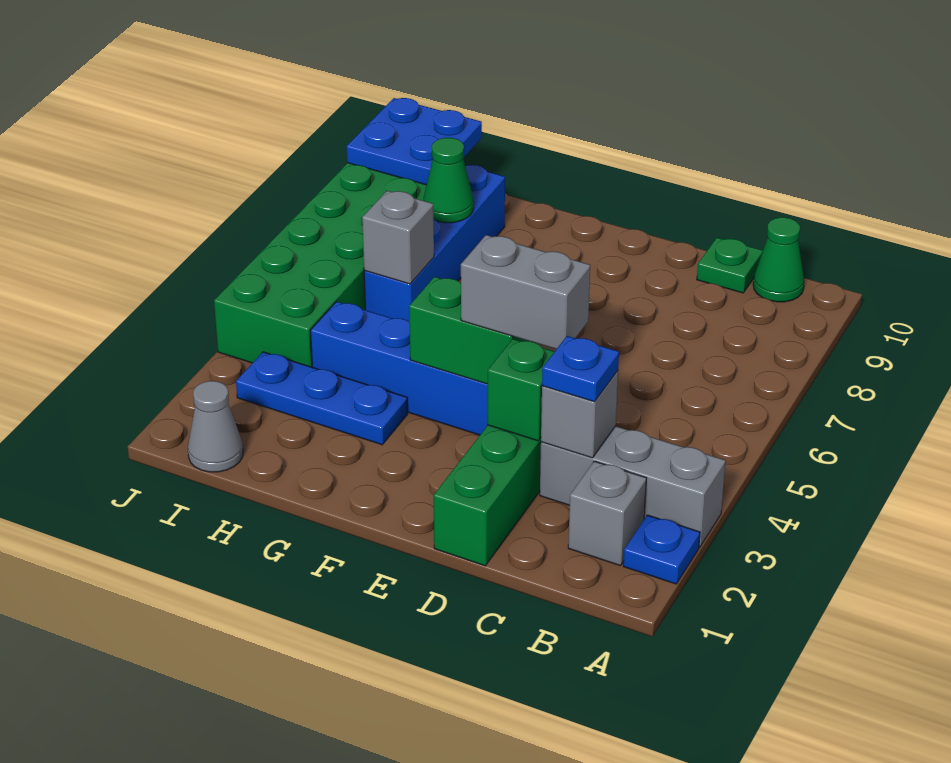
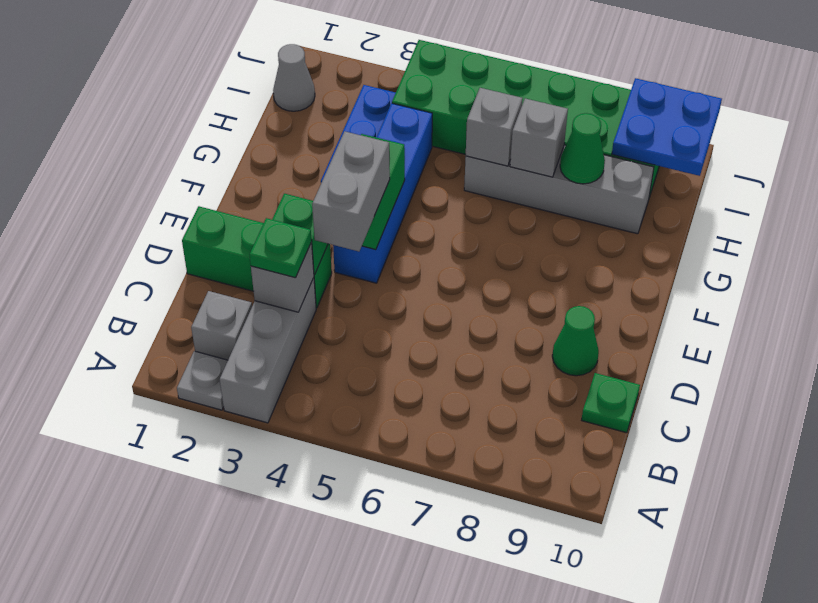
blue 1x1 plate [623,515,700,584] -> grey 1x1 plate [177,351,228,410]
green 1x1 cone [753,217,804,302] -> green 1x1 cone moved to [552,306,599,376]
blue 1x1 plate [542,336,619,402] -> green 1x1 plate [249,218,312,278]
blue 1x4 brick [364,165,505,321] -> grey 1x4 brick [464,145,654,234]
none -> grey 1x1 brick [510,99,568,177]

